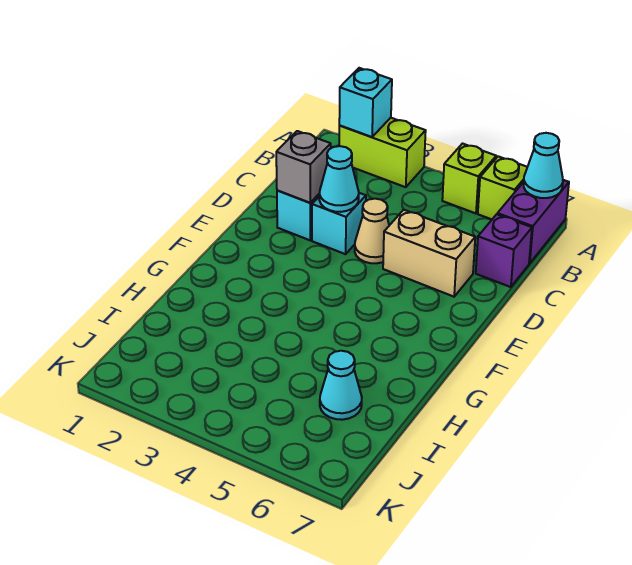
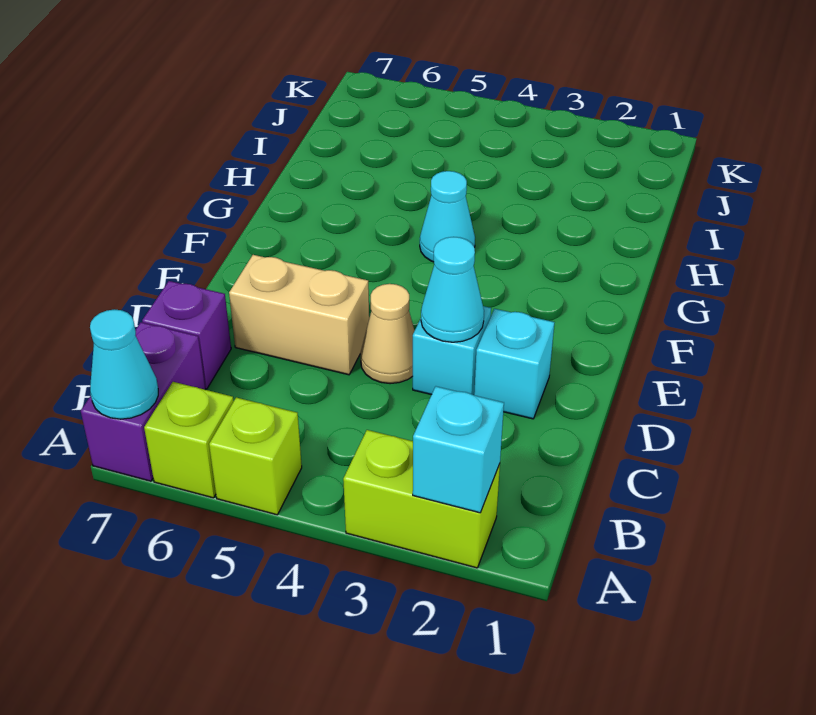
grey 1x1 brick [276,131,331,203] -> none
cyan 1x1 cone [320,351,362,420] -> cyan 1x1 cone moved to [420,171,475,262]

